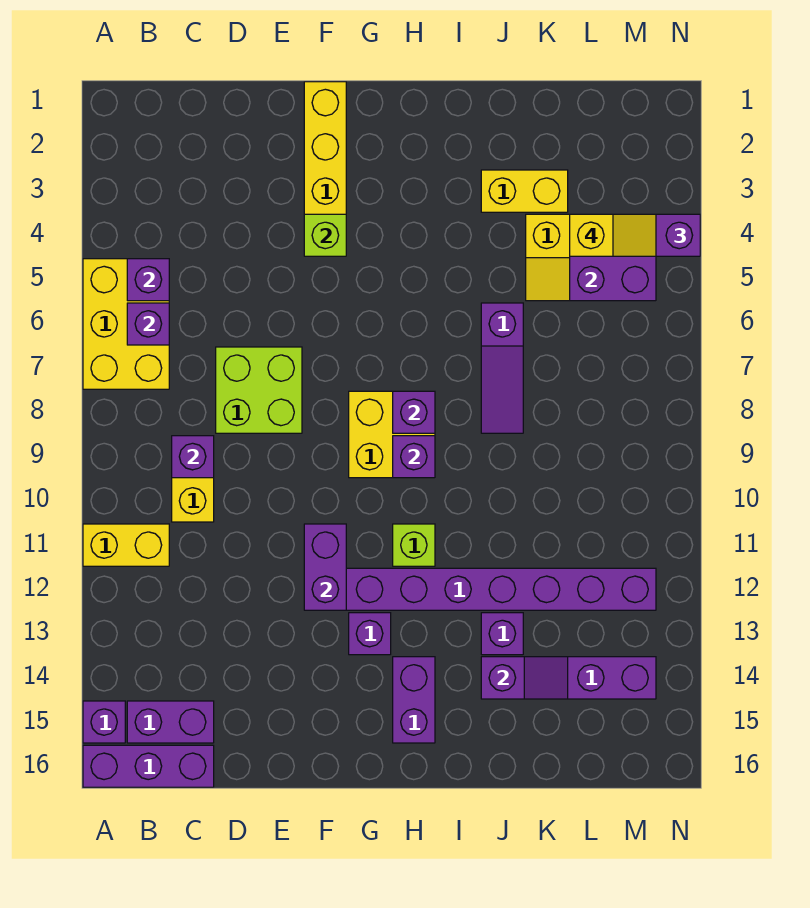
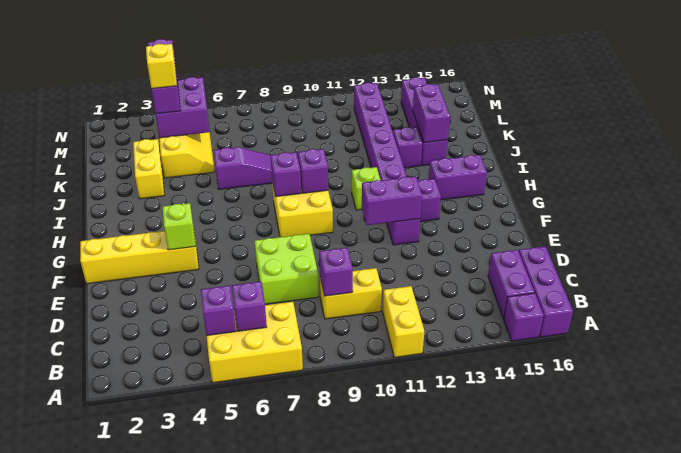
purple 1x2 slope [481,657,568,699] -> purple 1x2 brick [413,84,450,142]

